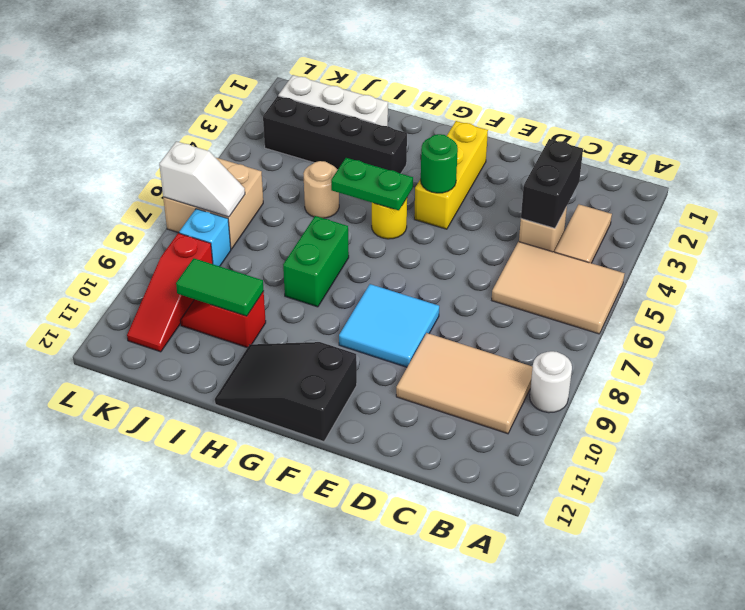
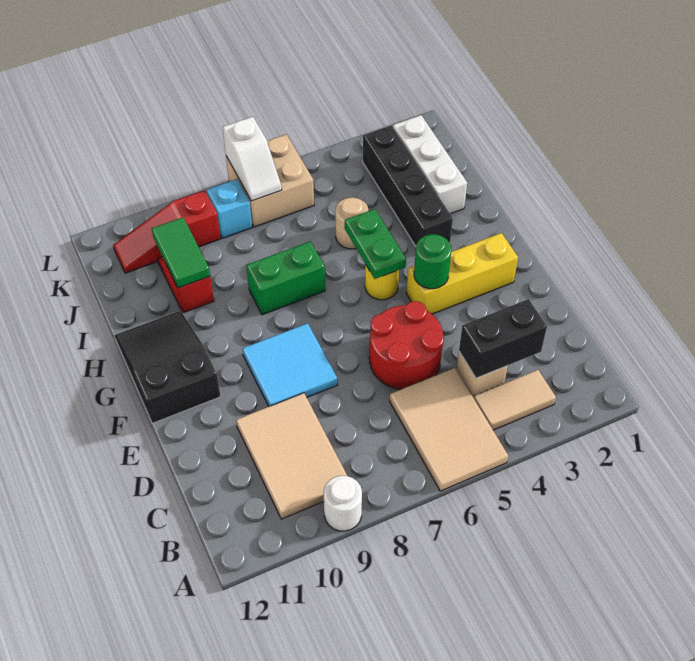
none -> red 2x2 round brick [369,301,444,389]

